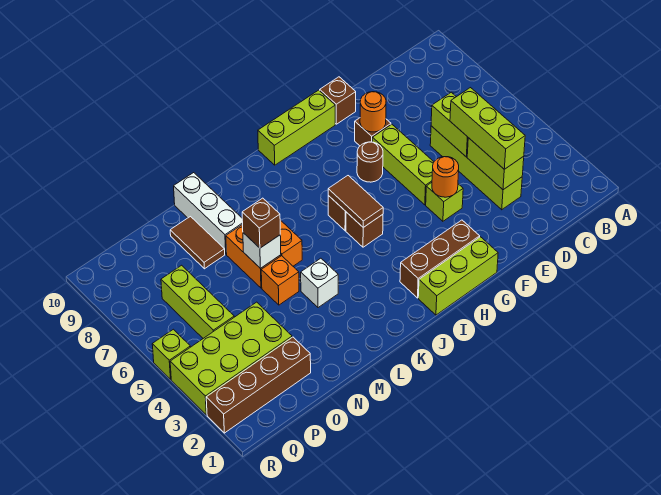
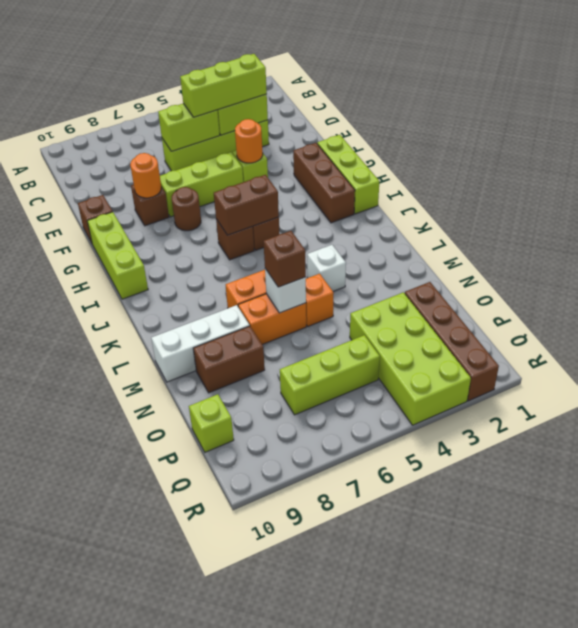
brown 1x2 tile [328,176,383,227] -> brown 1x2 brick [214,175,279,235]
brown 1x2 tile [170,217,225,269] -> brown 1x2 brick [193,326,265,393]
lime 1x1 brick [152,329,190,379] -> lime 1x1 brick moved to [189,394,234,452]

